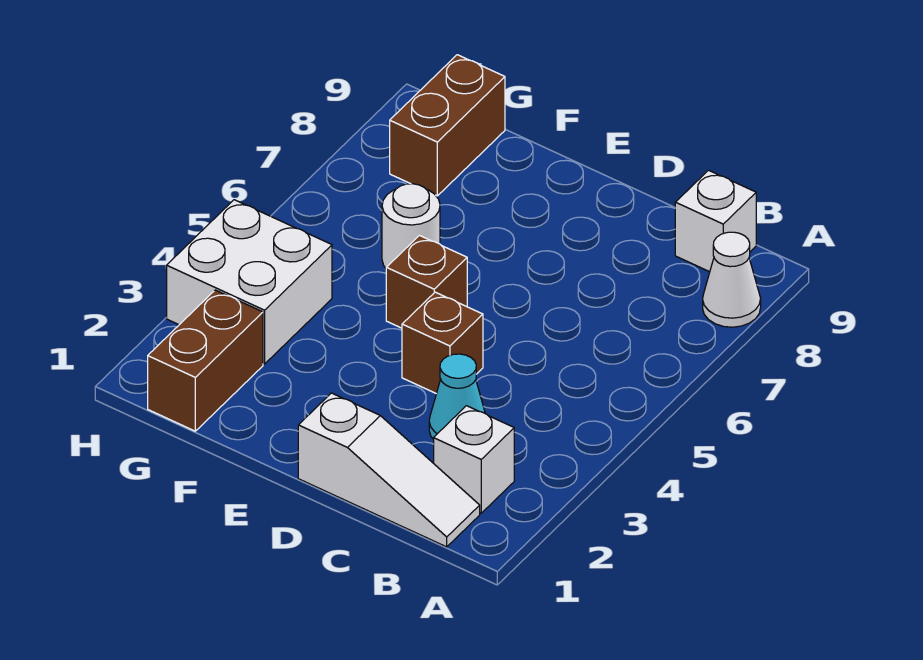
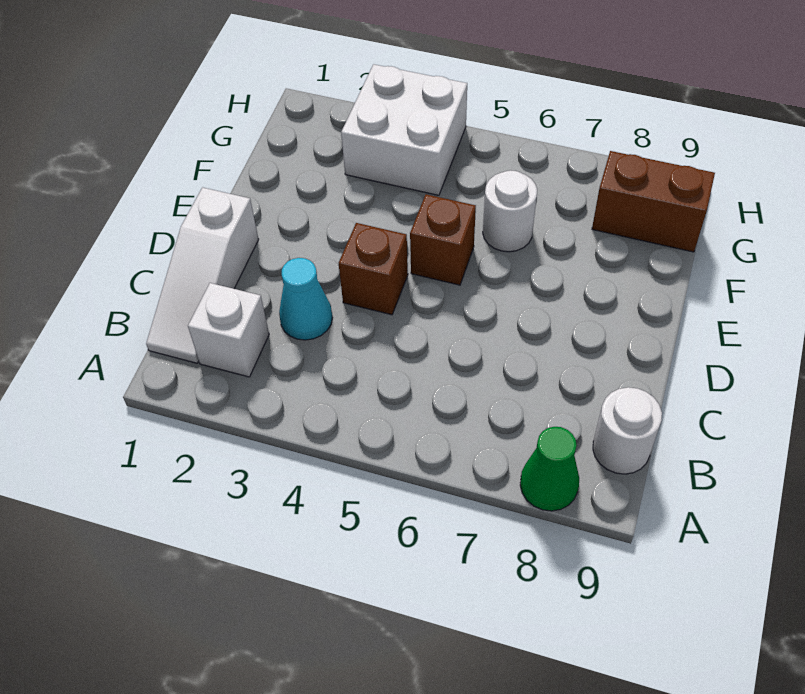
white 1x1 cone [703,232,761,327] -> green 1x1 cone [520,427,579,511]
white 1x1 brick [675,170,756,272] -> white 1x1 round brick [593,387,662,474]
brown 1x2 brick [148,290,263,431] -> none

